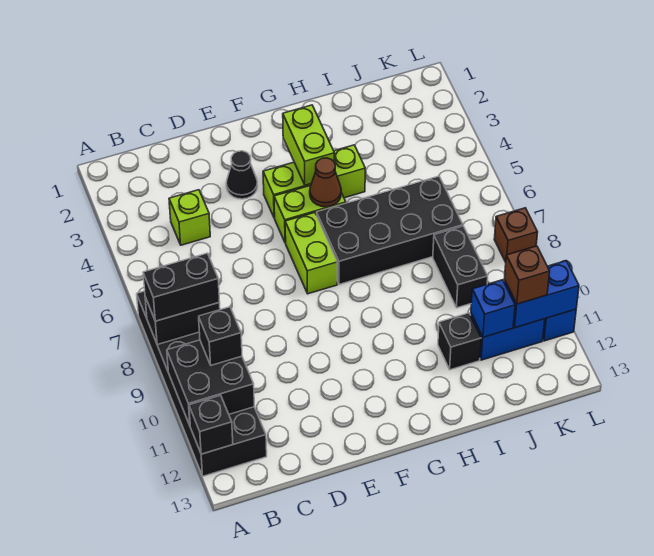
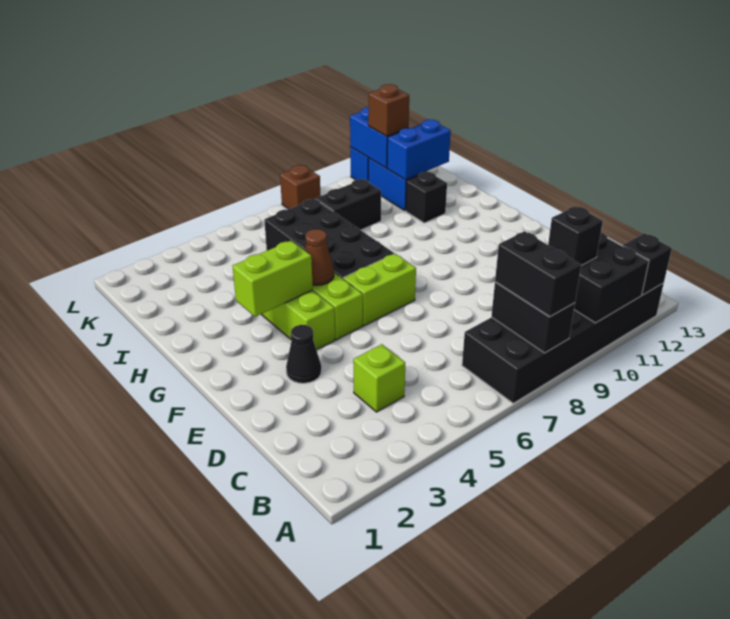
blue 1x1 brick [471,280,515,337] -> blue 1x2 brick [387,119,451,180]

